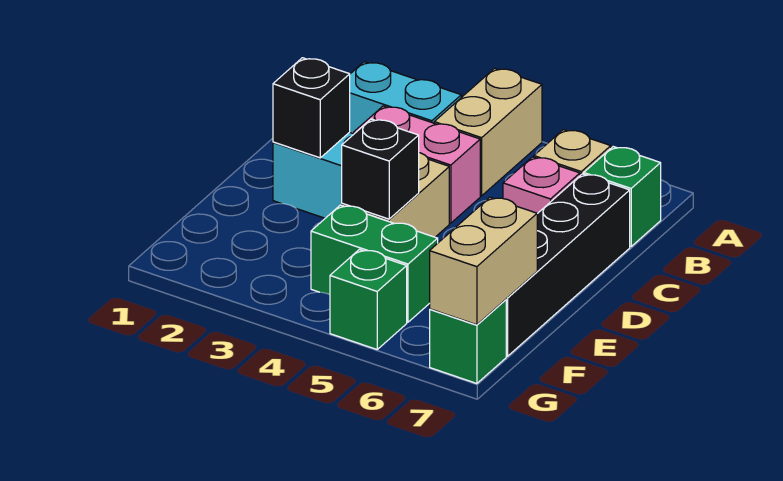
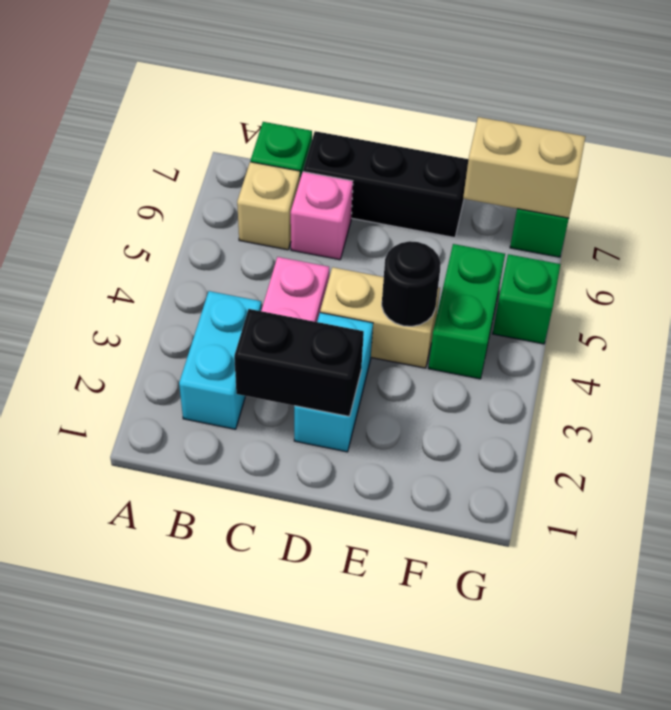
tan 1x2 brick [434,68,542,196] -> none
black 1x4 brick [506,174,630,356] -> black 1x3 brick [303,131,468,238]
black 1x1 brick [273,58,350,158] -> black 1x2 brick [234,309,364,417]
black 1x1 brick [342,119,419,219] -> black 1x1 round brick [382,241,441,326]

